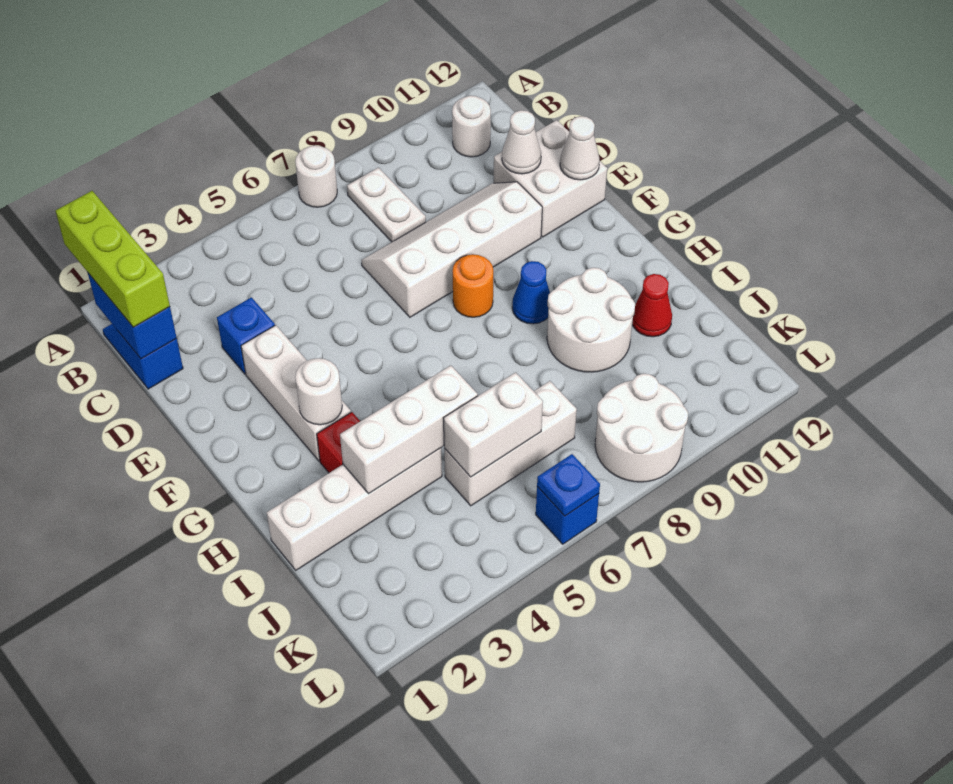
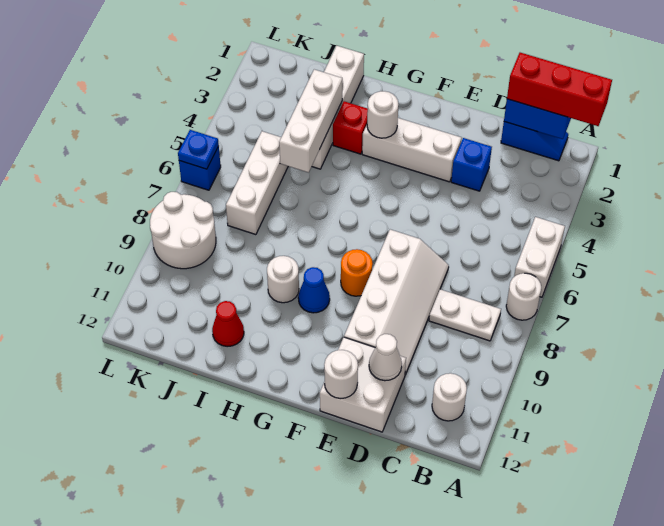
lime 1x3 brick [56,191,170,327] -> red 1x3 brick [507,53,612,126]
white 1x1 cone [560,116,600,180] -> white 1x1 round brick [324,350,358,399]
white 2x2 round brick [547,268,635,372] -> white 1x1 round brick [267,256,299,303]
white 1x2 brick [444,372,543,477] -> white 1x2 brick moved to [514,217,565,297]

